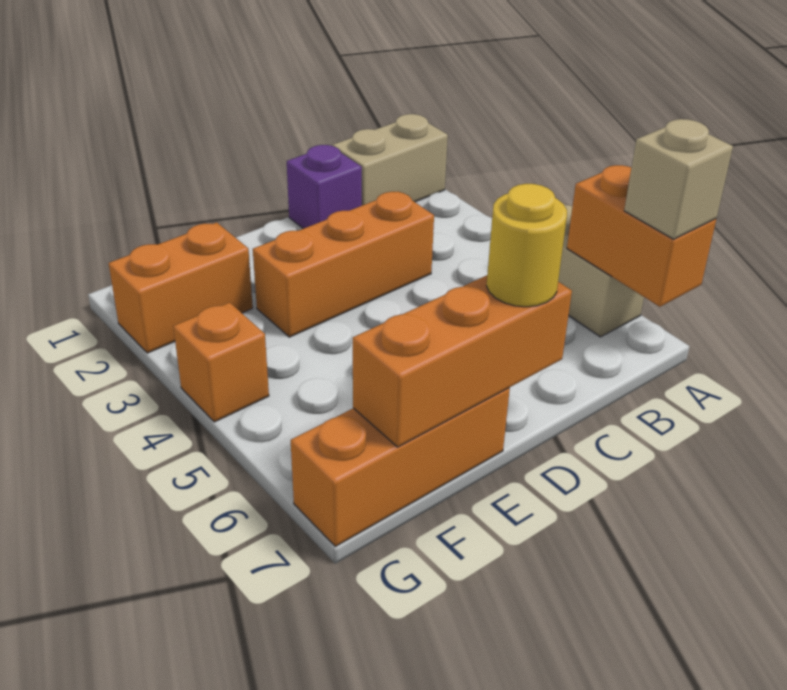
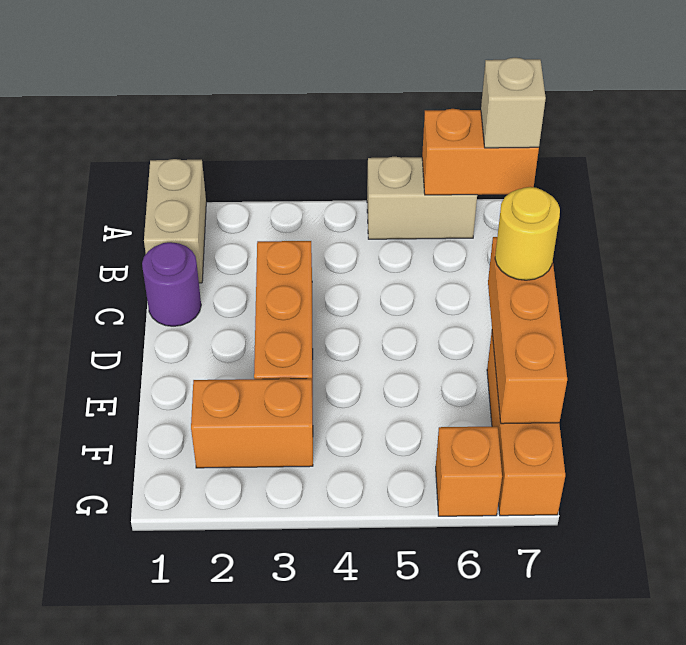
purple 1x1 brick [287,145,362,229] -> purple 1x1 round brick [142,242,201,326]
orange 1x2 brick [109,222,253,353] -> orange 1x2 brick turned to [191,379,313,468]
orange 1x1 brick [173,302,269,422] -> orange 1x1 brick moved to [436,426,502,516]

